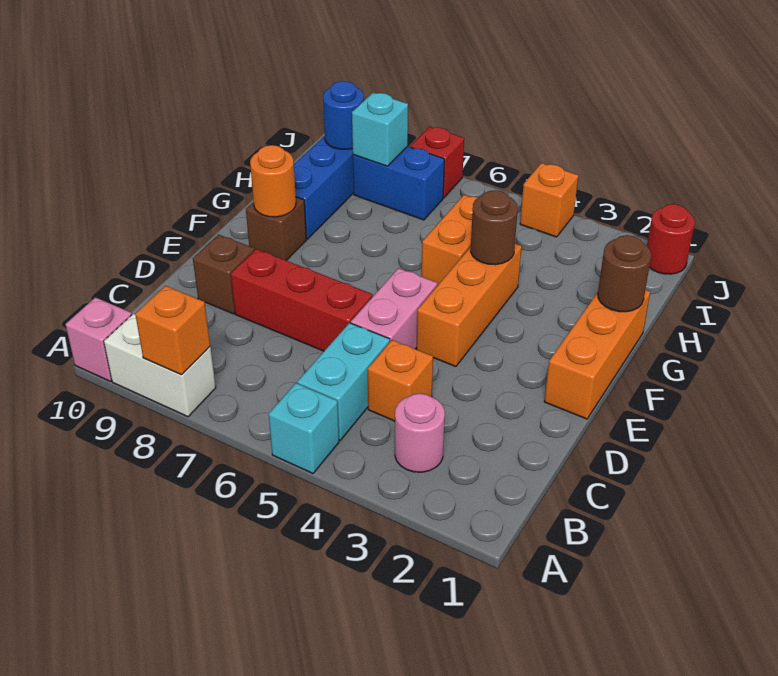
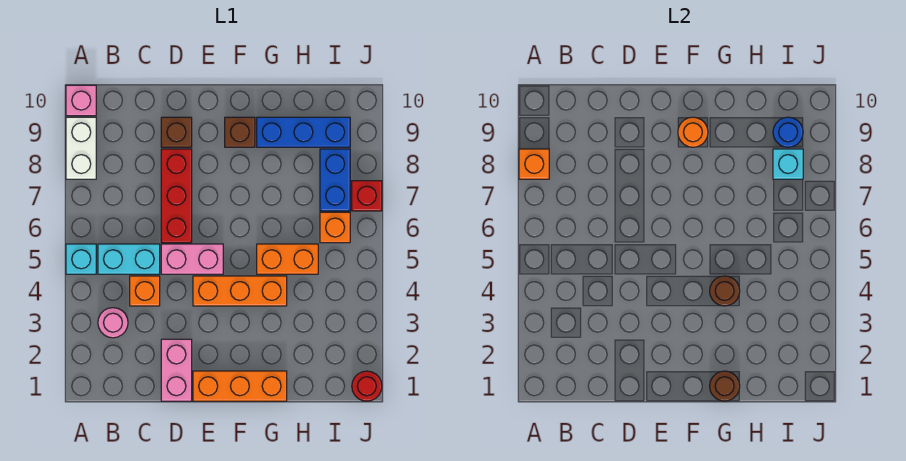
none -> pink 1x2 brick [161,339,192,401]
orange 1x1 brick [520,163,578,237] -> orange 1x1 brick moved to [320,212,350,243]

